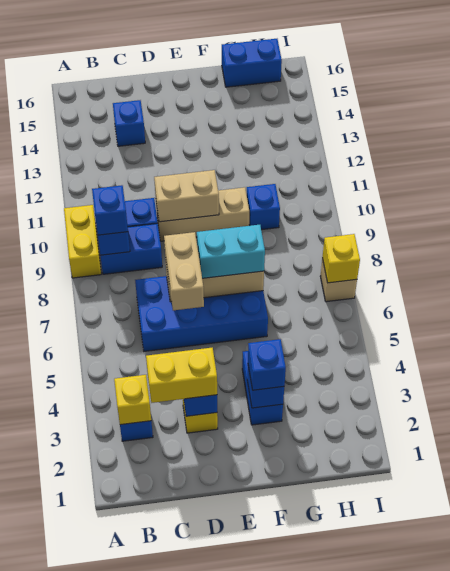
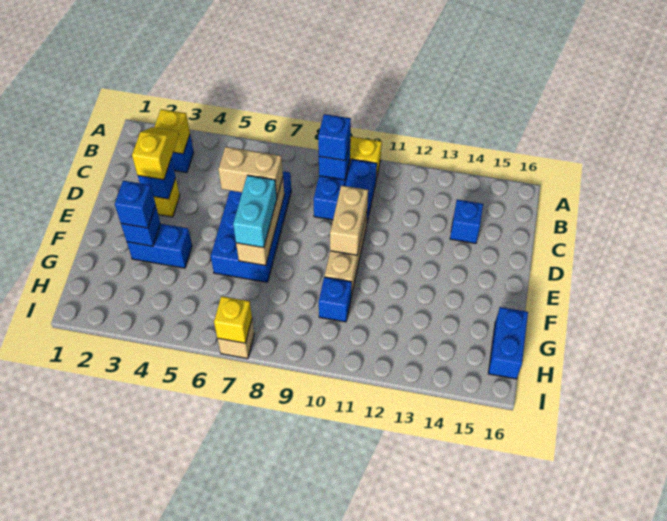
yellow 1x2 brick [146,348,217,403] -> yellow 1x2 slope [132,127,179,180]

